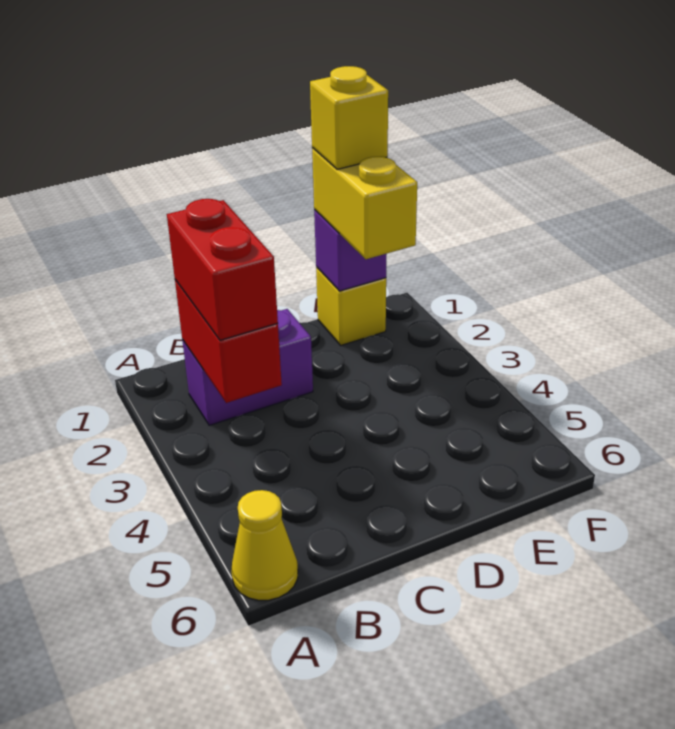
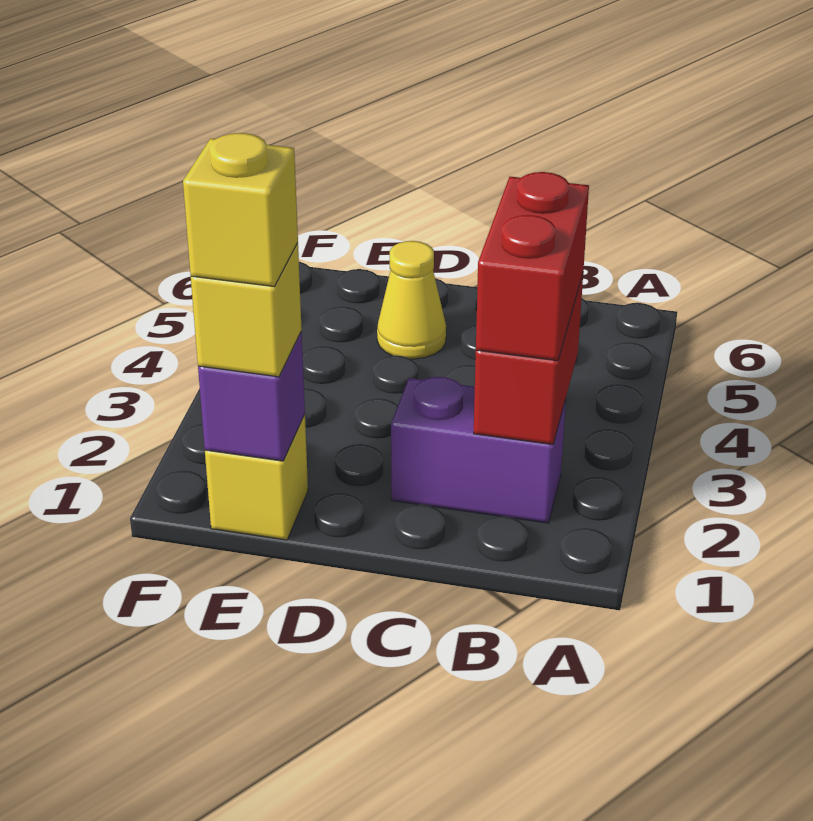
yellow 1x1 cone [231,490,298,600] -> yellow 1x1 cone moved to [377,241,446,359]
yellow 1x2 brick [312,148,417,259] -> yellow 1x1 brick [191,243,302,377]

